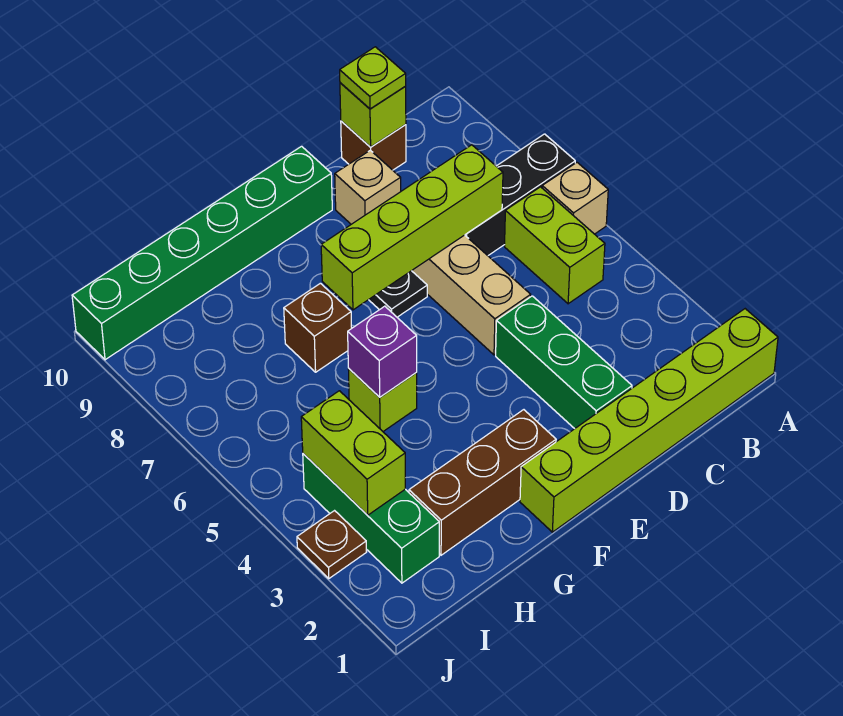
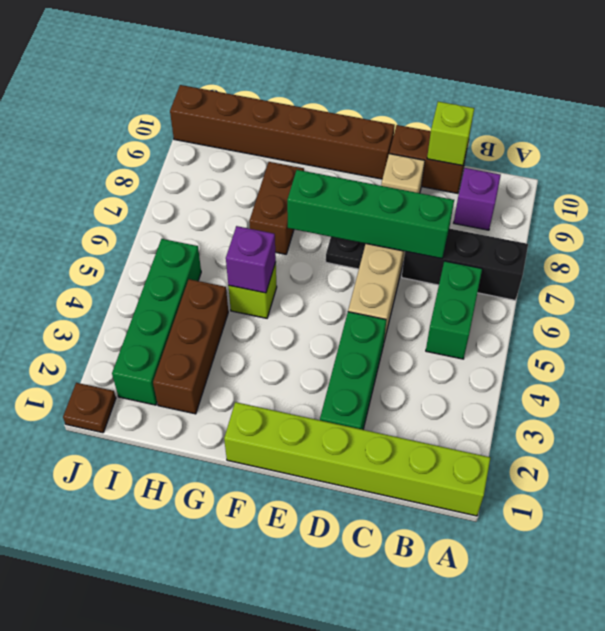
tan 1x1 brick [542,163,608,234] -> none
lime 1x2 brick [505,187,605,304] -> green 1x2 brick [426,261,482,359]
none -> purple 1x1 brick [454,168,501,230]
lime 1x4 brick [321,145,503,310] -> green 1x4 brick [287,170,454,259]
brown 1x1 brick [341,121,406,170] -> brown 1x2 brick [389,125,468,194]
lime 1x1 plate [340,47,406,109] -> none
green 1x6 brick [72,146,332,360] -> brown 1x6 brick [170,85,395,179]
brown 1x3 brick [409,410,556,555] -> brown 1x3 brick turned to [153,279,228,414]
brown 1x1 brick [284,283,352,372] -> brown 1x2 brick [249,162,304,254]
green 1x3 brick [303,454,439,583] -> green 1x4 brick [112,239,201,405]
lime 1x2 brick [301,391,405,515] -> none
brown 1x1 plate [297,511,366,579] -> brown 1x1 plate moved to [63,383,116,433]

